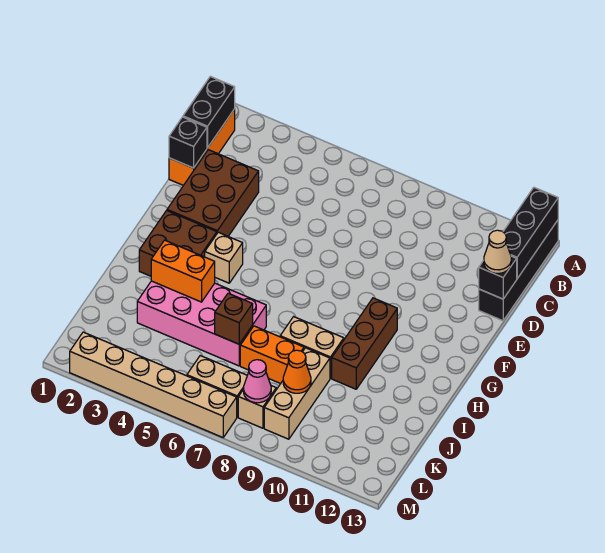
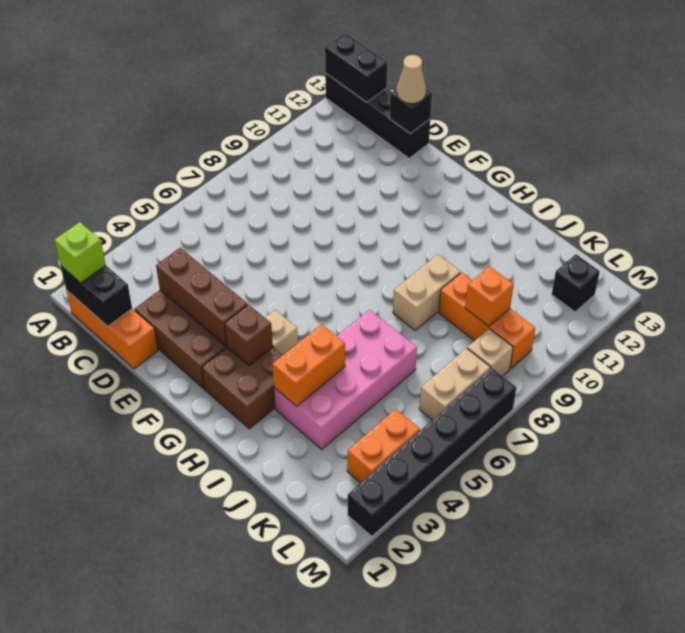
black 1x3 brick [503,188,558,278] -> black 1x2 brick [325,33,387,102]
none -> lime 1x1 brick [54,222,106,283]
black 1x1 brick [169,117,207,168] -> black 1x1 brick moved to [552,254,600,312]
brown 1x3 brick [332,298,397,389] -> brown 1x3 brick moved to [156,248,248,346]
brown 1x1 brick [215,293,253,344] -> brown 1x1 brick moved to [225,305,273,366]
orange 1x2 brick [240,326,304,384] -> orange 1x2 brick moved to [347,409,420,483]
tan 1x3 brick [264,348,330,439] -> orange 1x3 brick [439,273,535,369]
orange 1x1 cone [283,350,311,393] -> orange 1x1 brick [465,266,514,326]
pink 1x1 cone [244,360,271,403] -> none
tan 1x6 brick [70,332,237,437] -> black 1x6 brick [348,368,516,536]

